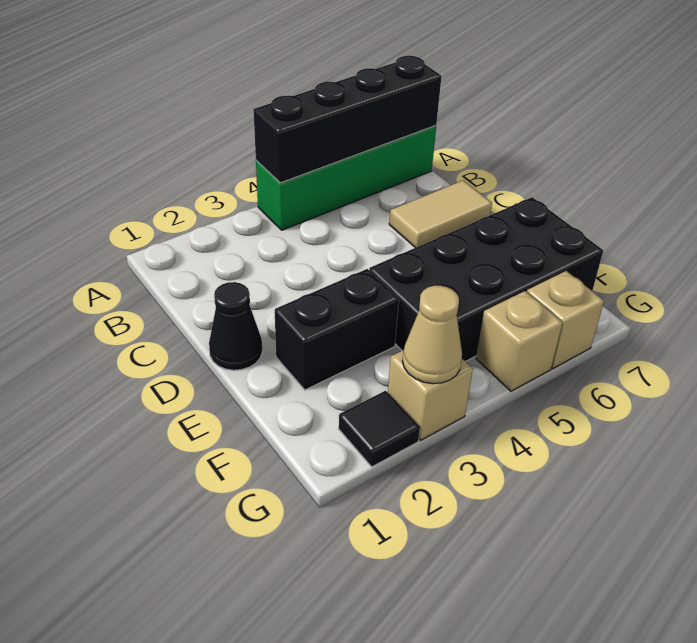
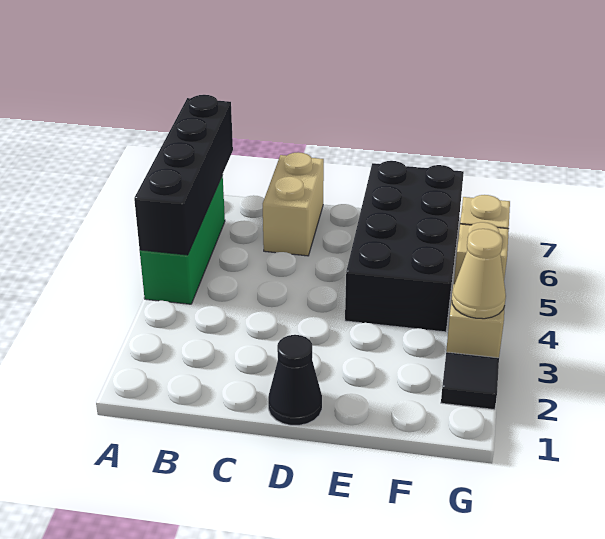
green 1x4 brick [256,126,436,230] -> green 1x3 brick [140,175,225,304]
tan 1x2 tile [389,180,492,248] -> tan 1x2 brick [263,152,324,256]
black 1x2 brick [275,269,399,390] -> none

